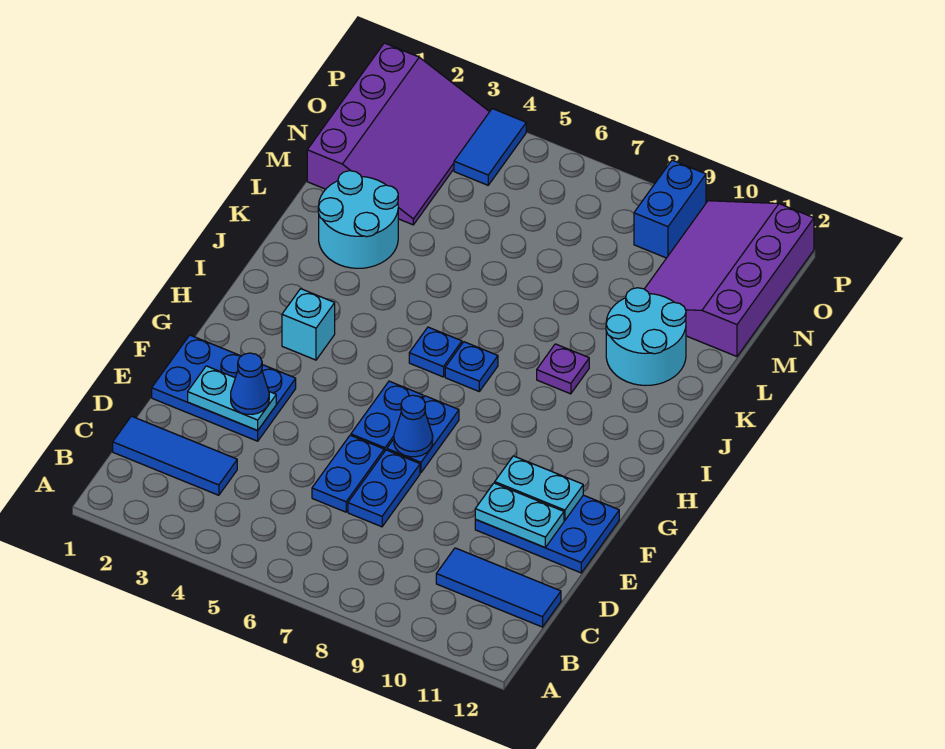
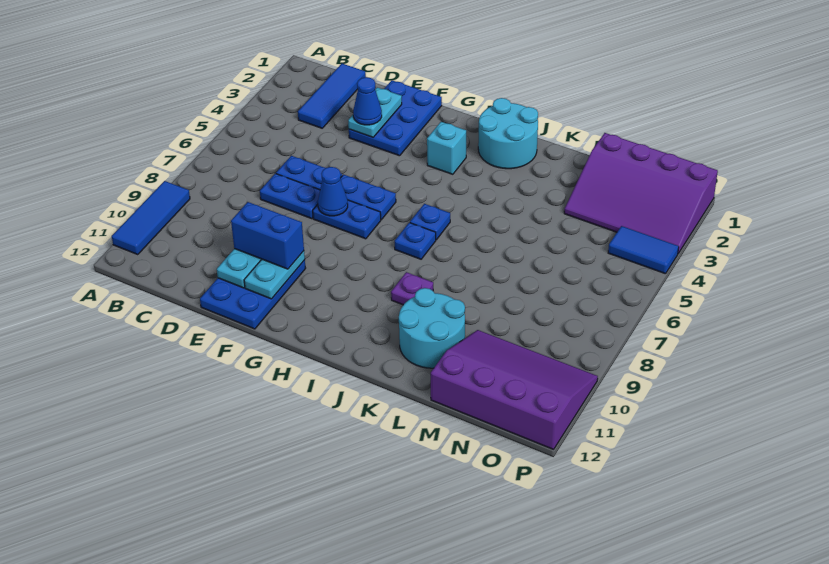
blue 1x3 tile [436,548,561,627] -> blue 1x3 tile moved to [112,181,190,255]
cyan 2x2 round brick [318,171,398,268] -> cyan 2x2 round brick moved to [478,98,538,169]
blue 1x2 brick [634,160,706,258] -> blue 1x2 brick moved to [231,202,304,269]

